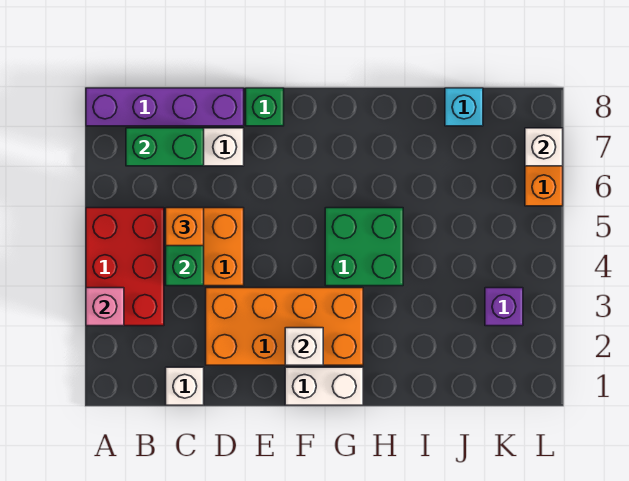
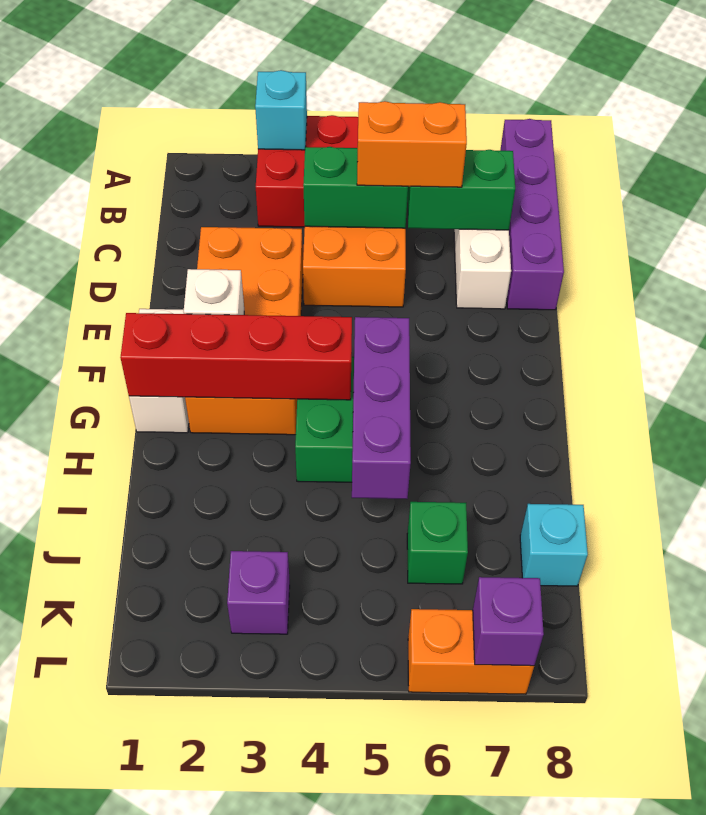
pink 1x1 brick [86,288,124,326] -> cyan 1x1 brick [255,70,307,150]
green 1x2 brick [126,128,204,166] -> green 1x2 brick turned to [408,150,515,230]
white 1x1 brick [166,367,204,405] -> none
orange 1x1 brick [166,208,204,246] -> orange 1x2 brick [357,101,467,187]
green 1x1 brick [246,88,284,126] -> green 1x1 brick moved to [407,502,468,584]
none -> red 1x4 brick [120,313,352,400]
none -> purple 1x3 brick [352,317,411,499]
white 1x1 brick [525,128,563,166] -> purple 1x1 brick [473,577,544,666]

